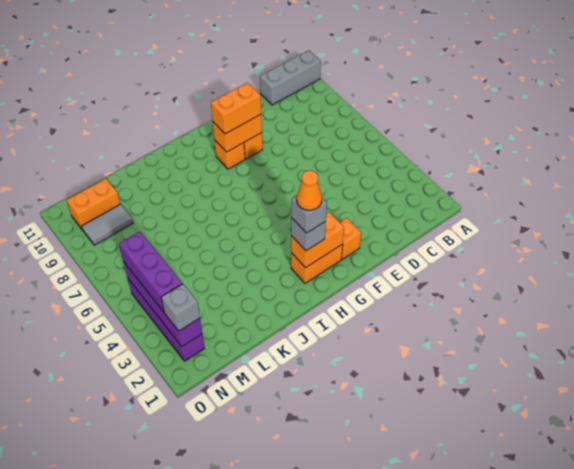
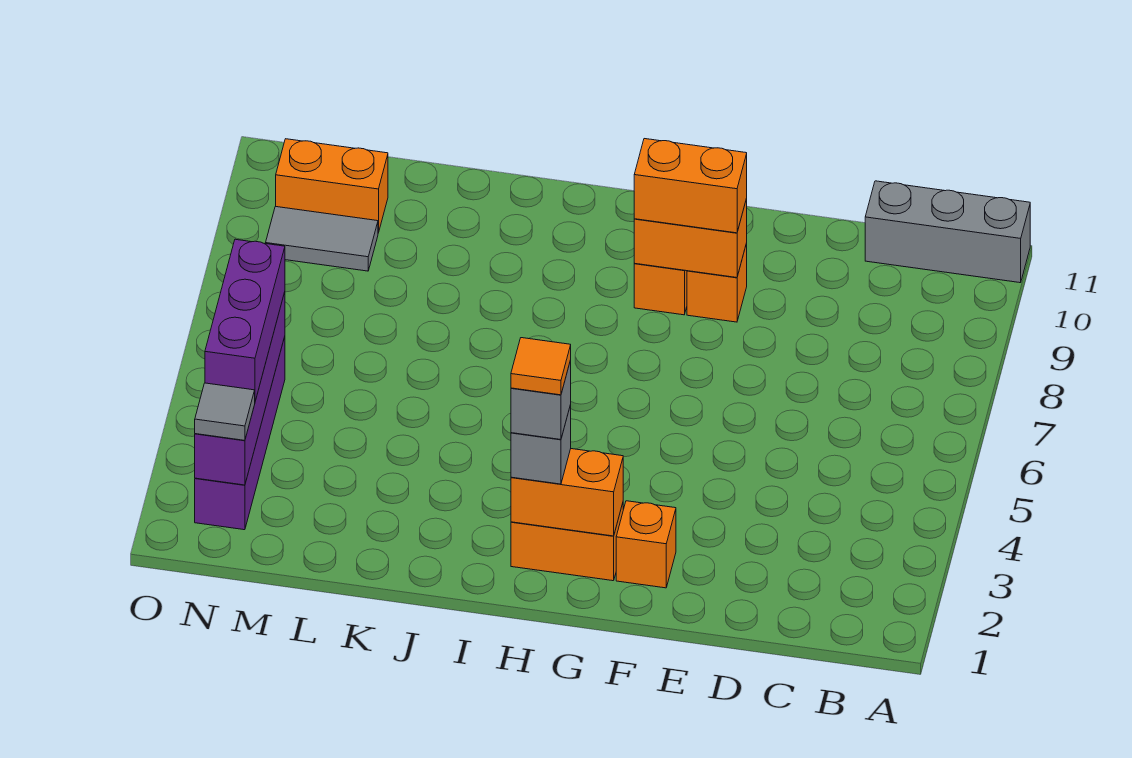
orange 1x1 cone [297,171,322,210] -> orange 1x1 tile [511,338,571,395]
grey 1x1 brick [162,284,200,331] -> grey 1x1 tile [195,383,255,440]

